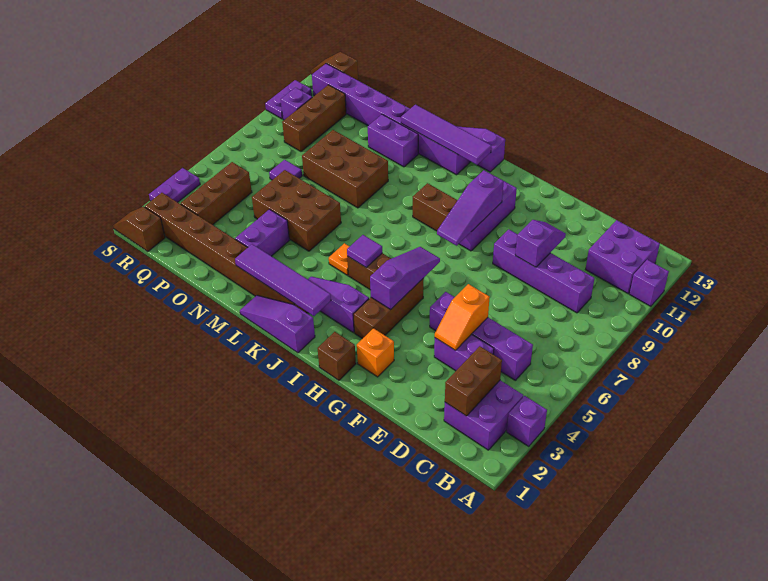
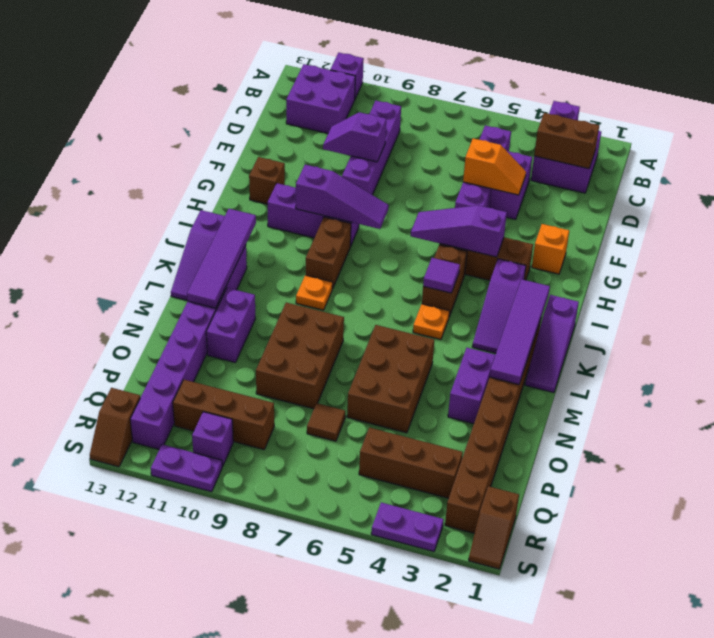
brown 1x1 brick [318,332,356,380] -> brown 1x1 brick moved to [249,157,285,204]
none -> orange 1x1 plate [296,275,333,310]
purple 1x2 brick [235,209,289,256] -> purple 1x2 brick turned to [448,348,495,424]
purple 1x1 tile [269,160,302,180] -> brown 1x1 tile [307,403,345,441]

